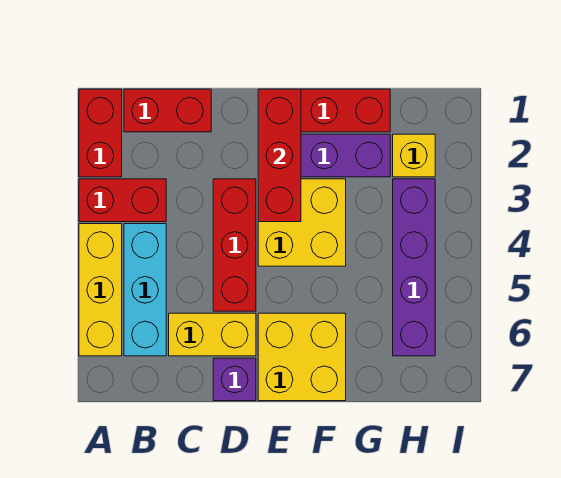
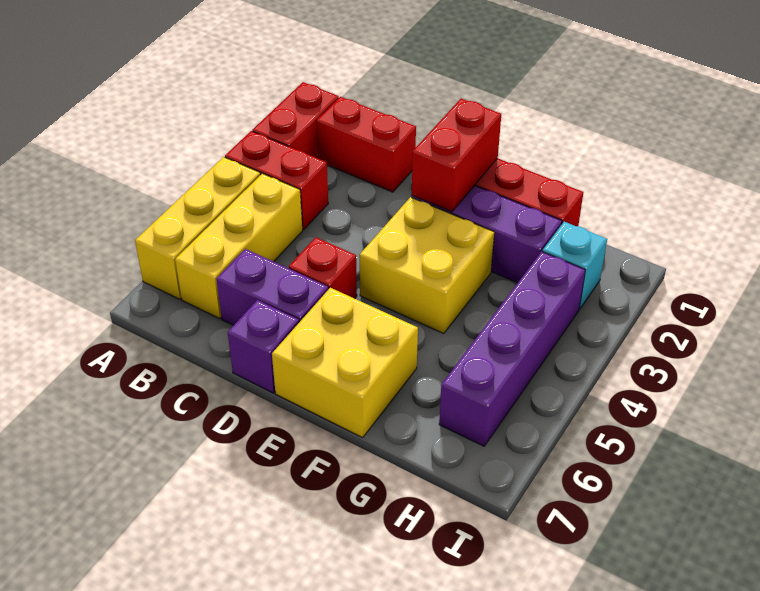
cyan 1x3 brick [124,224,166,356] -> yellow 1x3 brick [175,173,303,318]
yellow 1x2 brick [169,313,256,356] -> purple 1x2 brick [216,249,328,325]
red 1x3 brick [213,179,256,311] -> red 1x1 brick [289,237,357,299]
red 1x3 brick [258,89,301,222] -> red 1x2 brick [412,99,501,212]
yellow 1x1 brick [393,134,435,177] -> cyan 1x1 brick [542,222,607,309]

